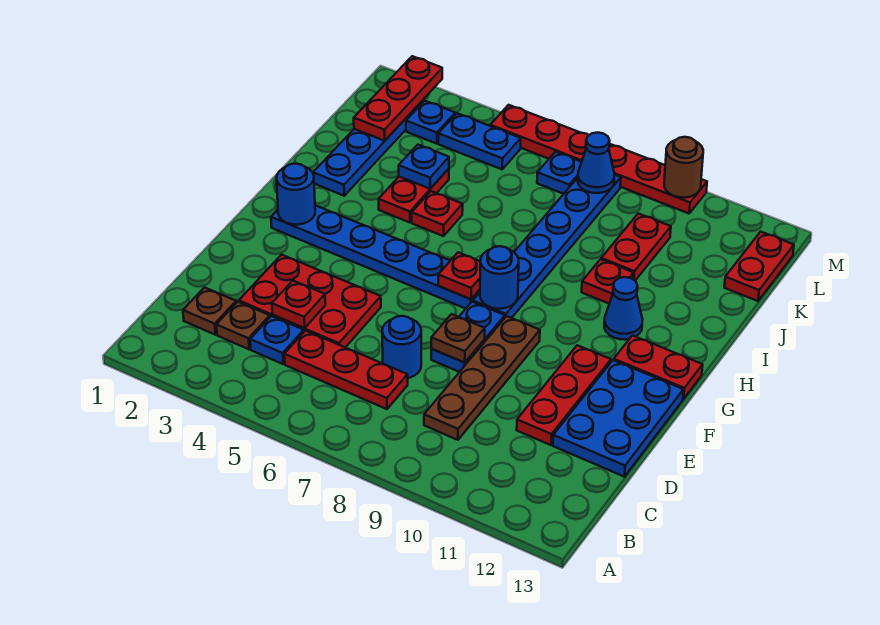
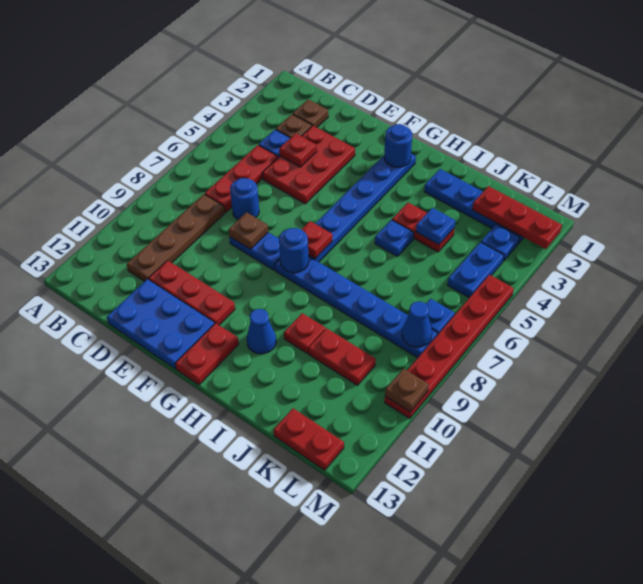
brown 1x4 plate [424,316,540,440] -> brown 1x4 plate turned to [127,194,225,282]
red 1x1 plate [412,191,463,236] -> blue 1x1 plate [375,220,414,257]
brown 1x1 round brick [664,137,703,198] -> brown 1x1 plate [385,369,429,412]

